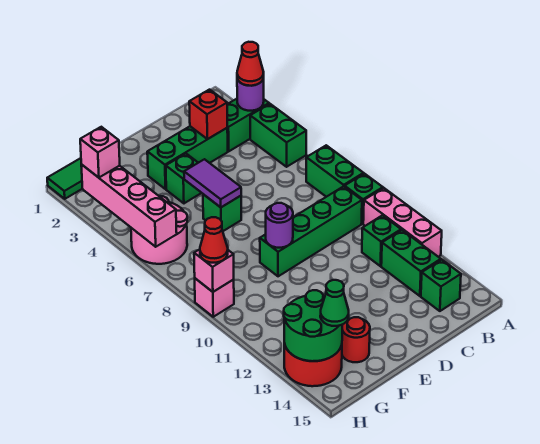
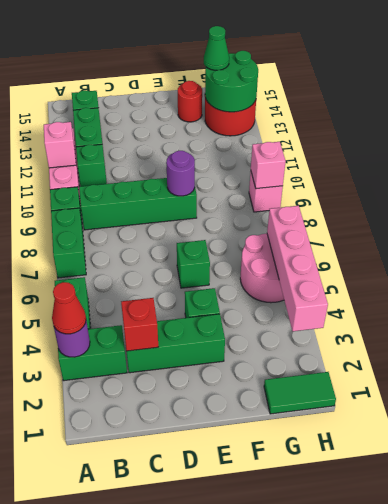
purple 1x2 tile [184,159,241,207] -> none
pink 1x1 brick [80,127,120,178] -> pink 1x1 brick moved to [44,122,76,168]
red 1x1 cone [200,217,228,263] -> none

